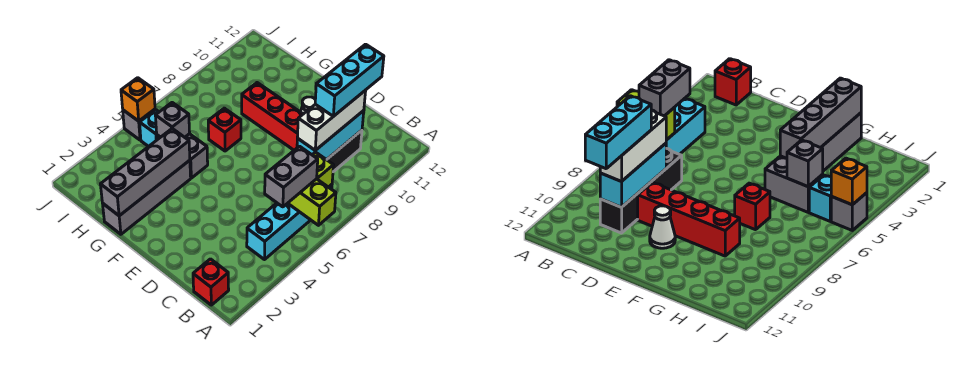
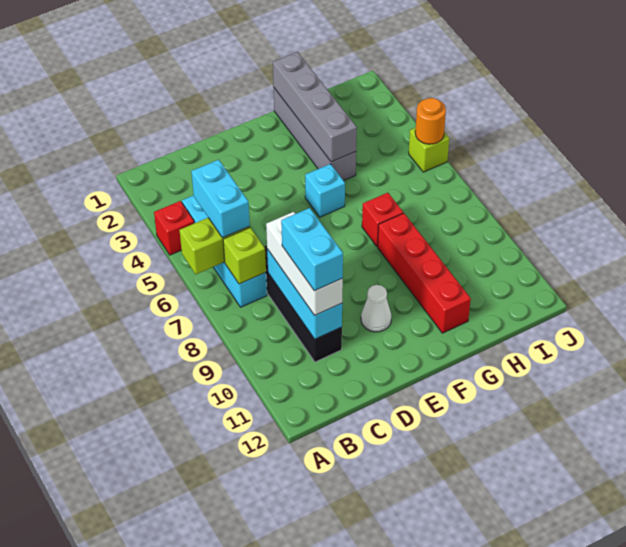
red 1x1 brick [193,259,229,305] -> red 1x1 brick moved to [154,201,194,255]
grey 1x2 brick [265,146,318,207] -> cyan 1x2 brick [191,160,250,238]
cyan 1x3 brick [315,44,384,116] -> cyan 1x2 brick [281,208,343,291]
red 1x4 brick [242,83,303,150] -> red 1x4 brick turned to [378,213,471,333]
grey 1x2 brick [157,134,208,178] -> none
grey 1x1 brick [155,103,190,137] -> none
cyan 1x1 brick [140,110,159,147] -> cyan 1x1 brick moved to [305,164,345,217]
grey 1x1 brick [123,109,155,140] -> lime 1x1 brick [409,128,449,172]
orange 1x1 brick [121,78,155,121] -> orange 1x1 round brick [415,98,446,144]

